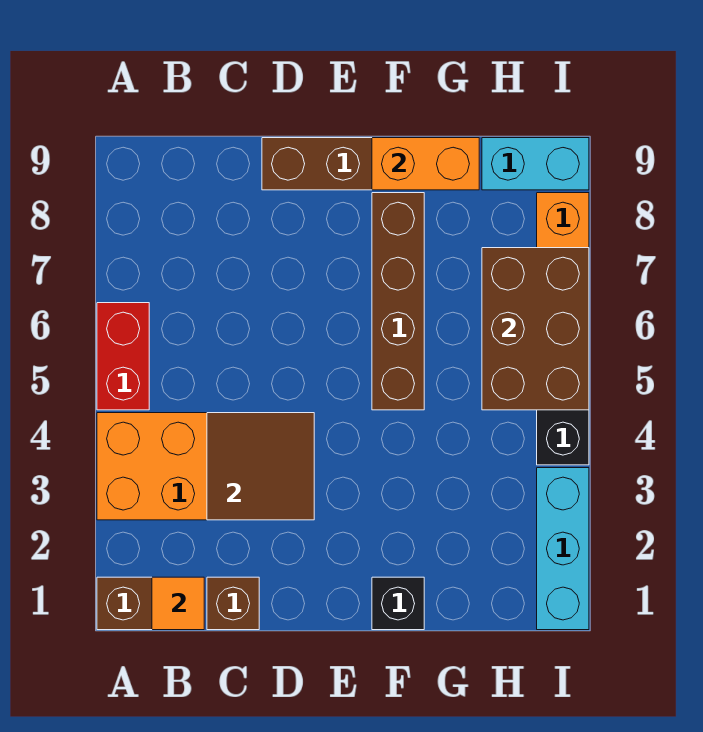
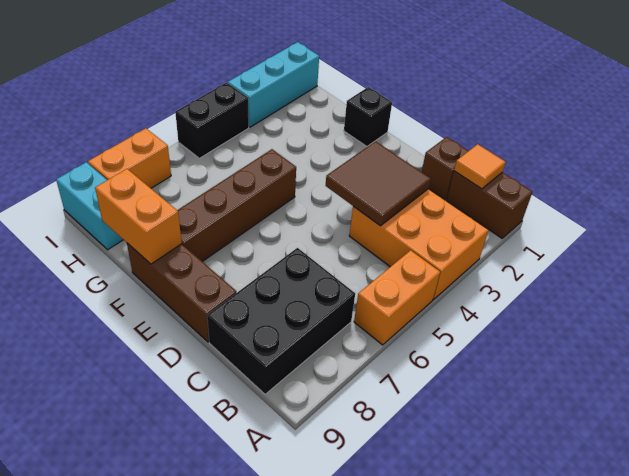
red 1x2 brick [97,303,149,410] -> orange 1x2 brick [354,250,440,345]
none -> black 2x3 brick [207,248,355,394]
brown 2x3 brick [482,248,589,410] -> none

